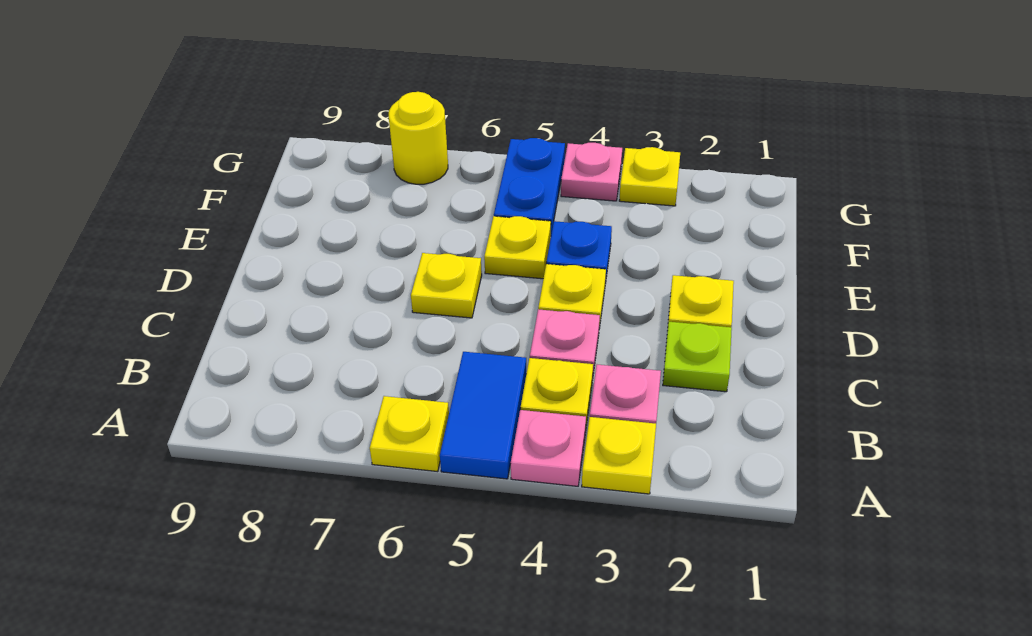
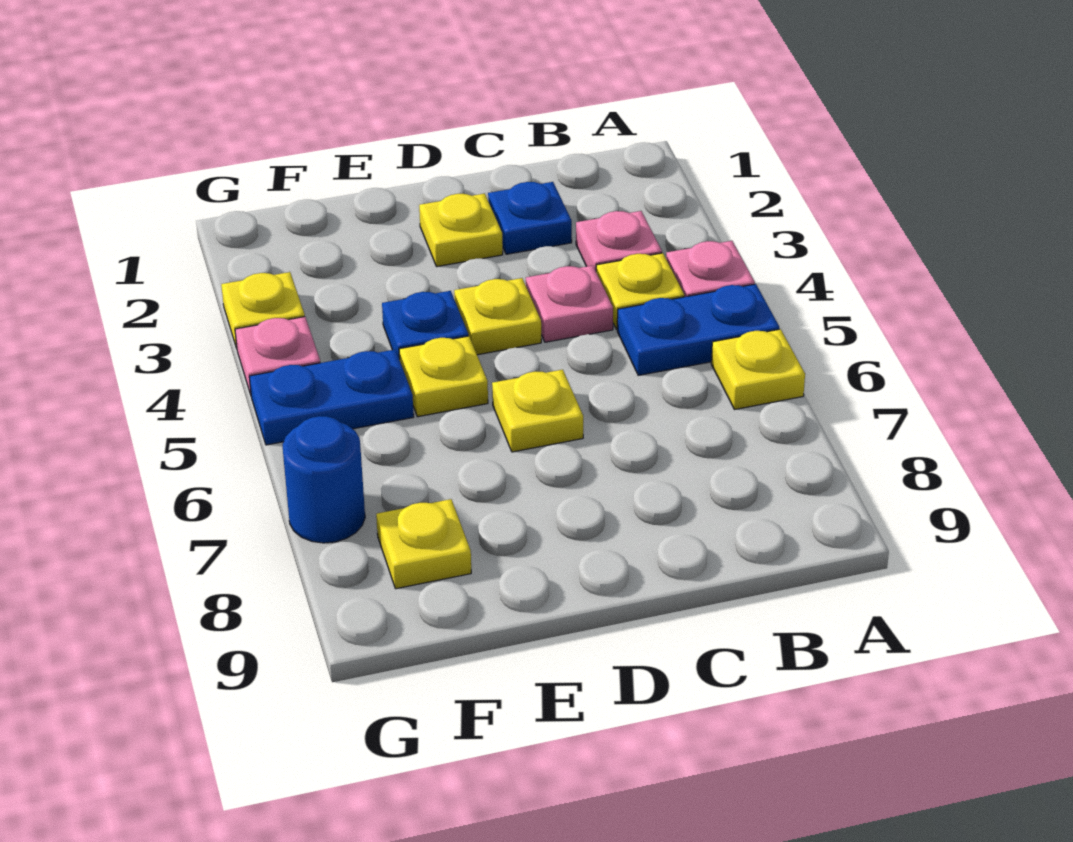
yellow 1x1 plate [582,417,656,494] -> yellow 1x1 plate moved to [376,499,471,589]
blue 1x2 tile [440,352,526,479] -> blue 1x2 plate [617,284,779,375]
lime 1x1 plate [663,322,732,392] -> blue 1x1 plate [488,182,572,254]
yellow 1x1 round brick [389,92,448,184] -> blue 1x1 round brick [283,416,365,543]

